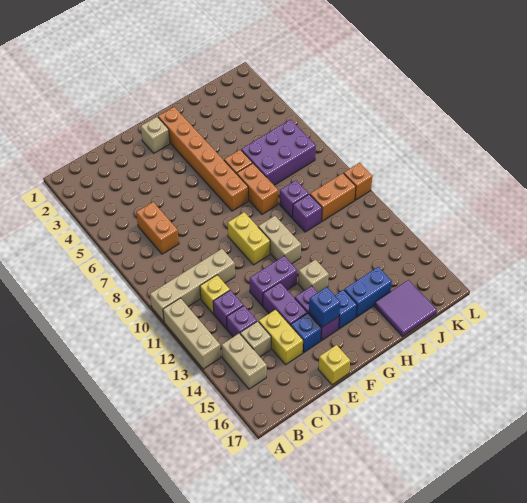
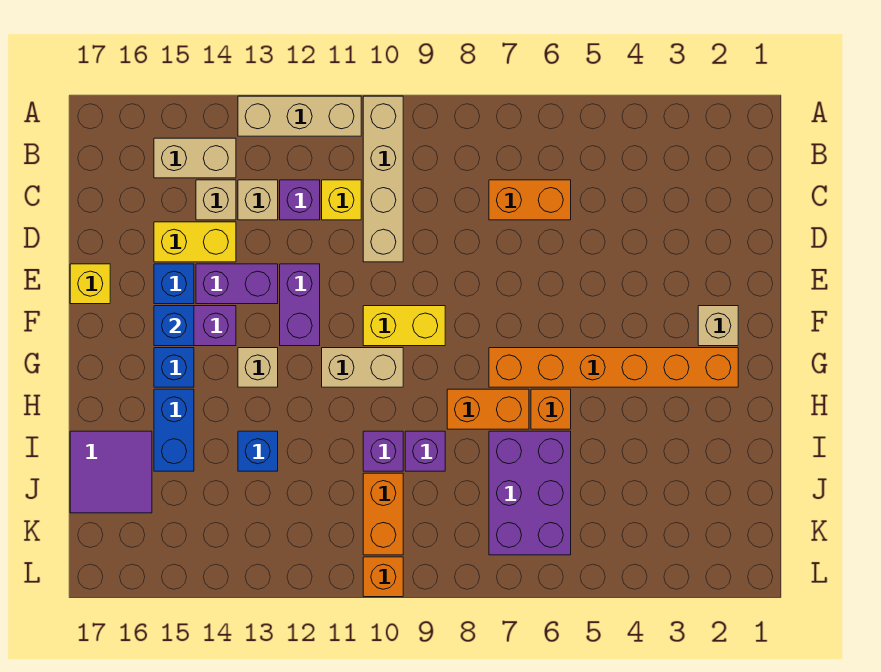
purple 1x1 brick [227,306,257,337] -> tan 1x1 brick [238,180,278,220]
none -> blue 1x1 brick [238,431,278,471]

